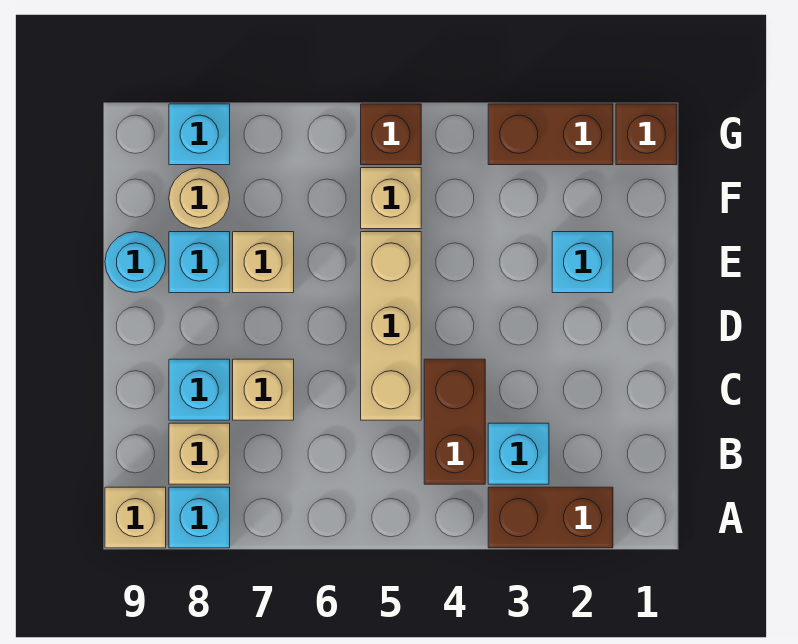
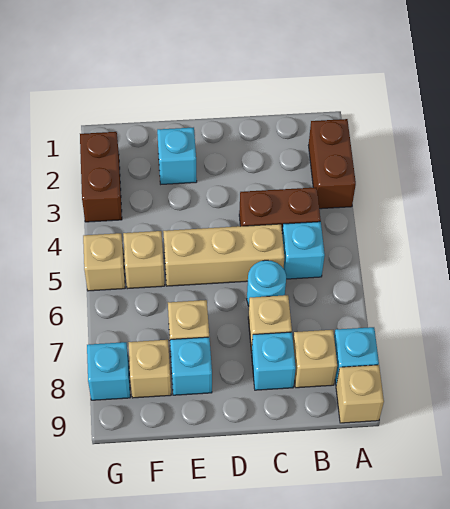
cyan 1x1 brick [488,423,549,484] -> cyan 1x1 brick moved to [282,222,325,279]
cyan 1x1 round brick [105,232,166,292] -> cyan 1x1 round brick moved to [247,260,286,306]
tan 1x1 round brick [169,168,230,229] -> tan 1x1 brick [129,340,171,398]
brown 1x1 brick [616,104,677,165] -> none
brown 1x1 brick [361,104,421,165] -> tan 1x1 brick [83,233,125,291]

